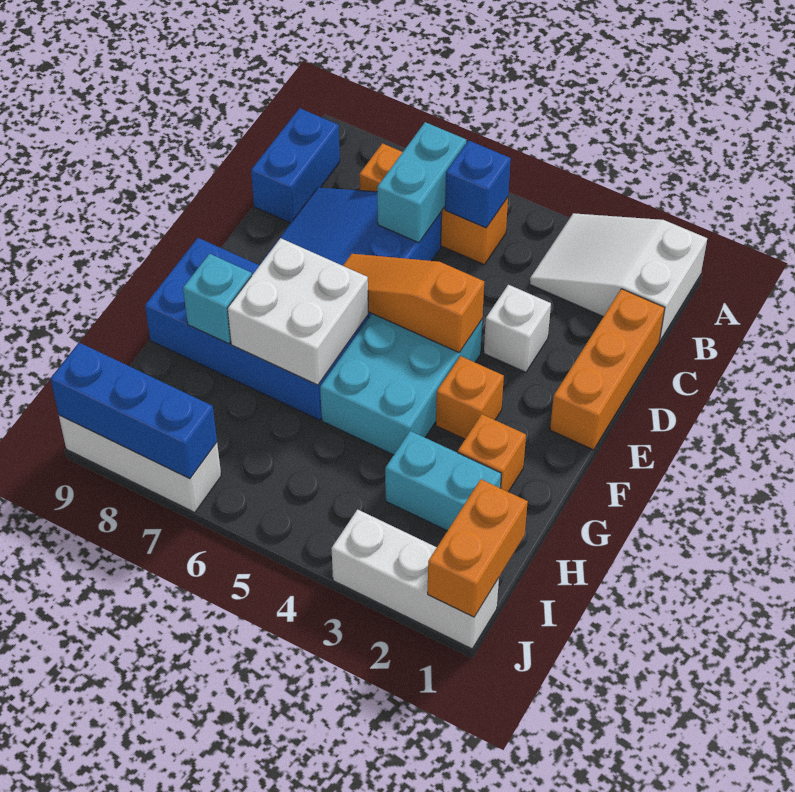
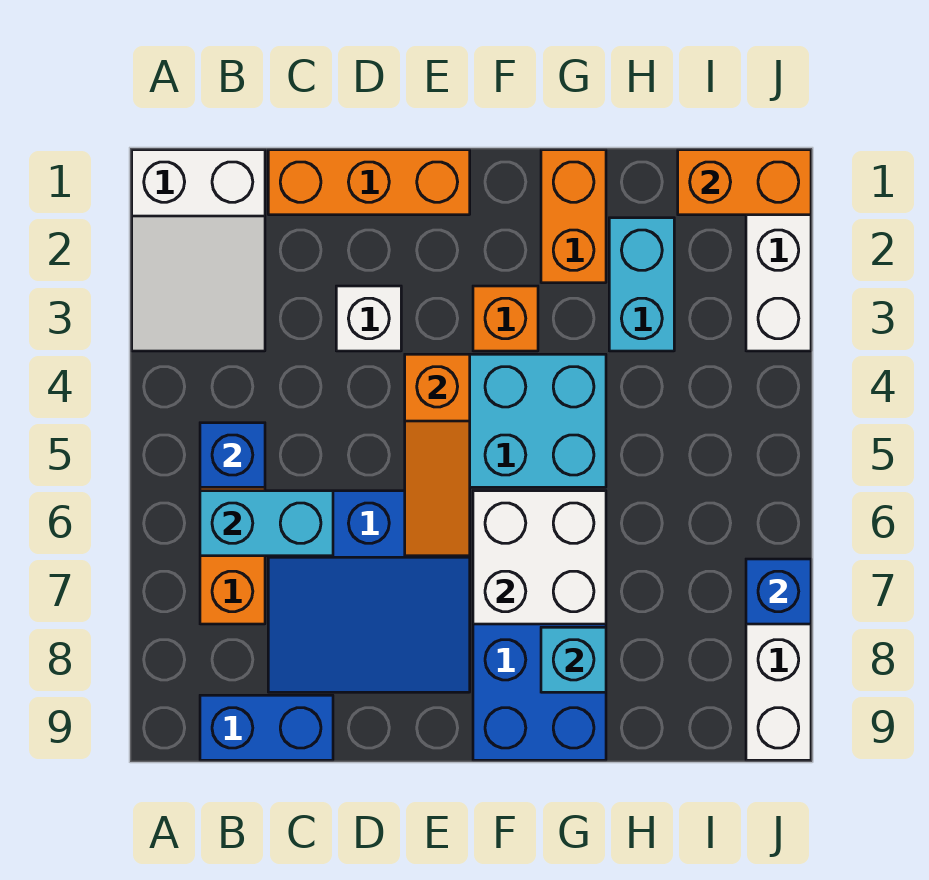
orange 1x1 brick [458,414,526,492] -> orange 1x2 brick [541,150,606,283]
blue 1x3 brick [51,343,217,479] -> blue 1x1 brick [746,559,811,624]

